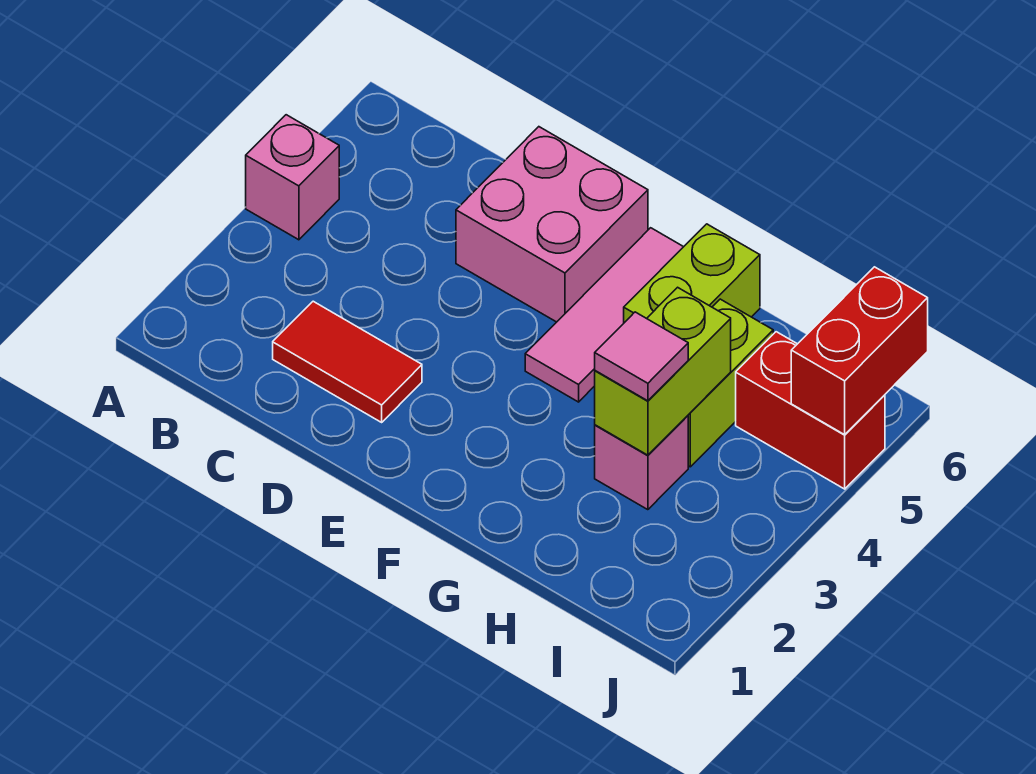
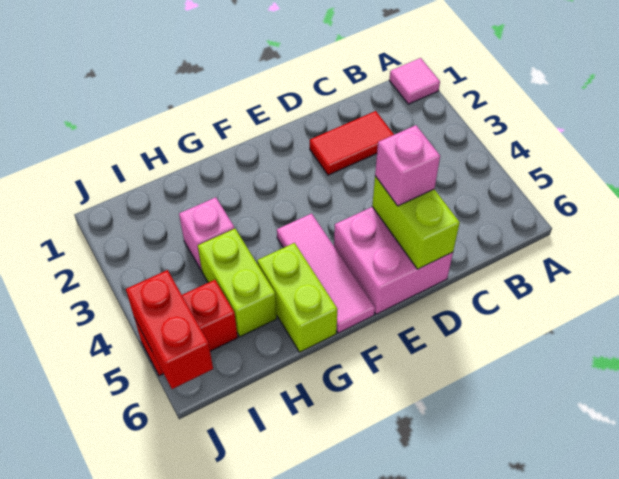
pink 1x1 brick [246,115,339,240] -> pink 1x1 brick moved to [375,125,440,206]
lime 1x2 brick [595,287,731,455] -> lime 1x2 brick moved to [372,176,460,269]
pink 1x1 tile [595,312,688,401] -> pink 1x1 tile moved to [389,58,440,104]

